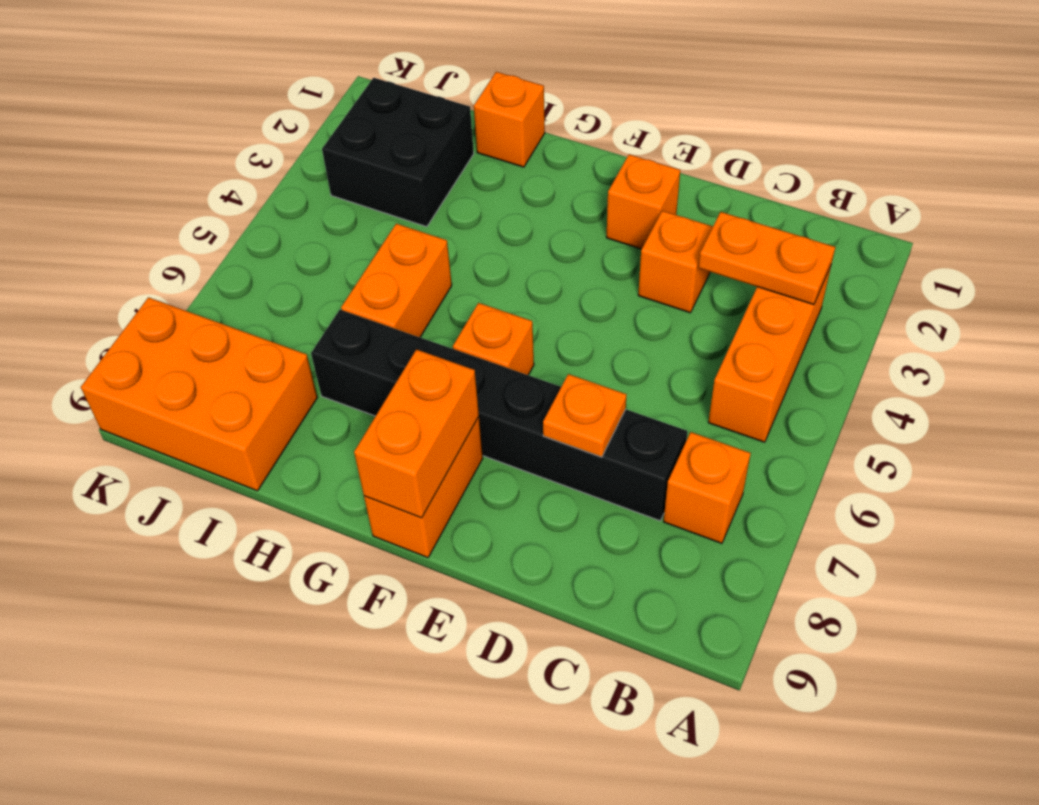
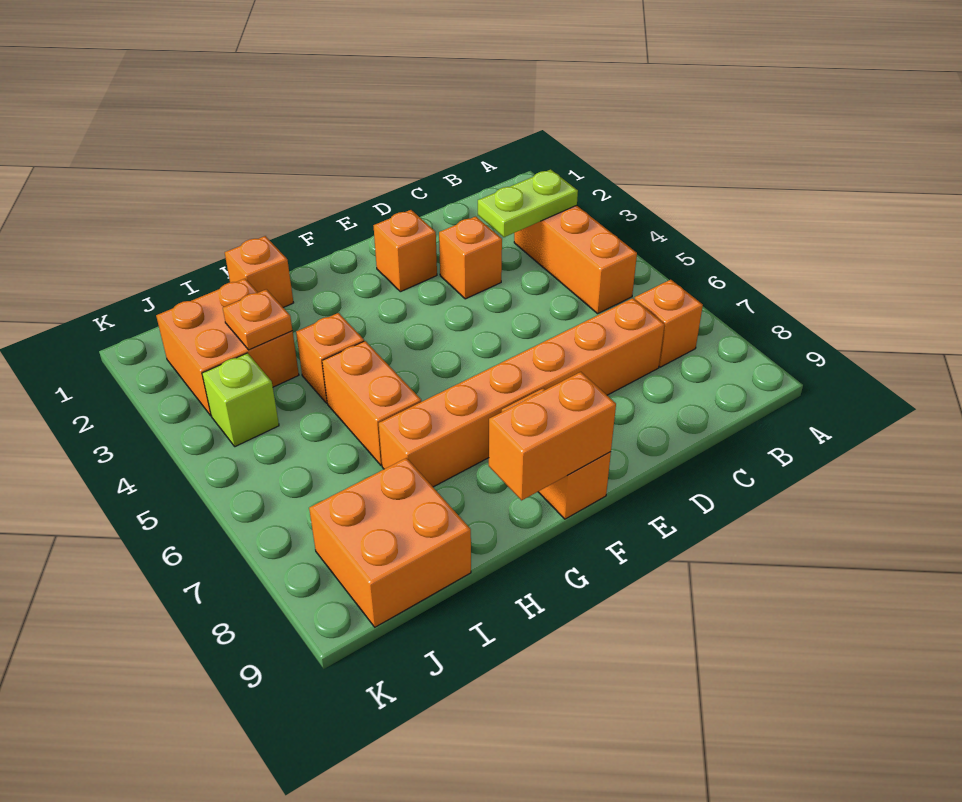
orange 1x2 plate [699,212,835,305] -> lime 1x2 plate [478,169,578,237]
black 1x6 brick [311,310,687,521] -> orange 1x6 brick [379,298,665,487]
orange 1x1 plate [543,374,627,457] -> orange 1x1 plate moved to [223,289,292,350]
orange 1x1 brick [453,303,534,375] -> orange 1x1 brick moved to [296,313,364,403]
orange 1x2 brick [354,350,479,518] -> orange 1x2 brick turned to [489,372,616,500]
black 2x2 brick [322,78,474,227] -> orange 2x2 brick [156,279,299,416]
orange 2x3 brick [81,297,317,491] -> orange 2x2 brick [309,458,471,627]
none -> lime 1x1 brick [202,353,279,447]

